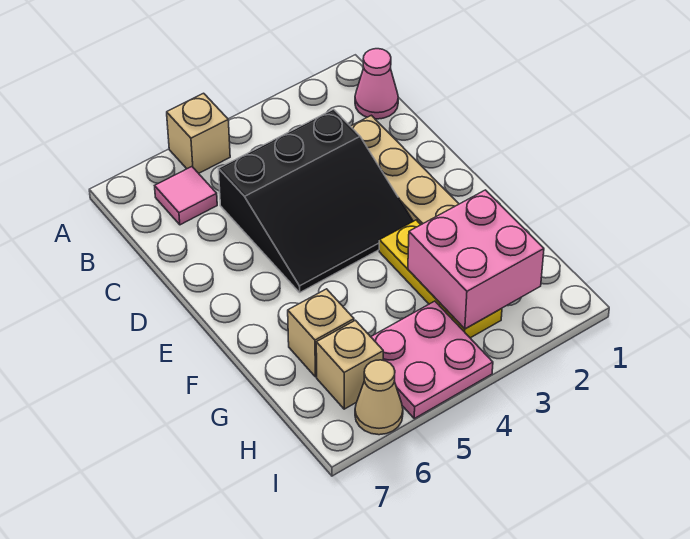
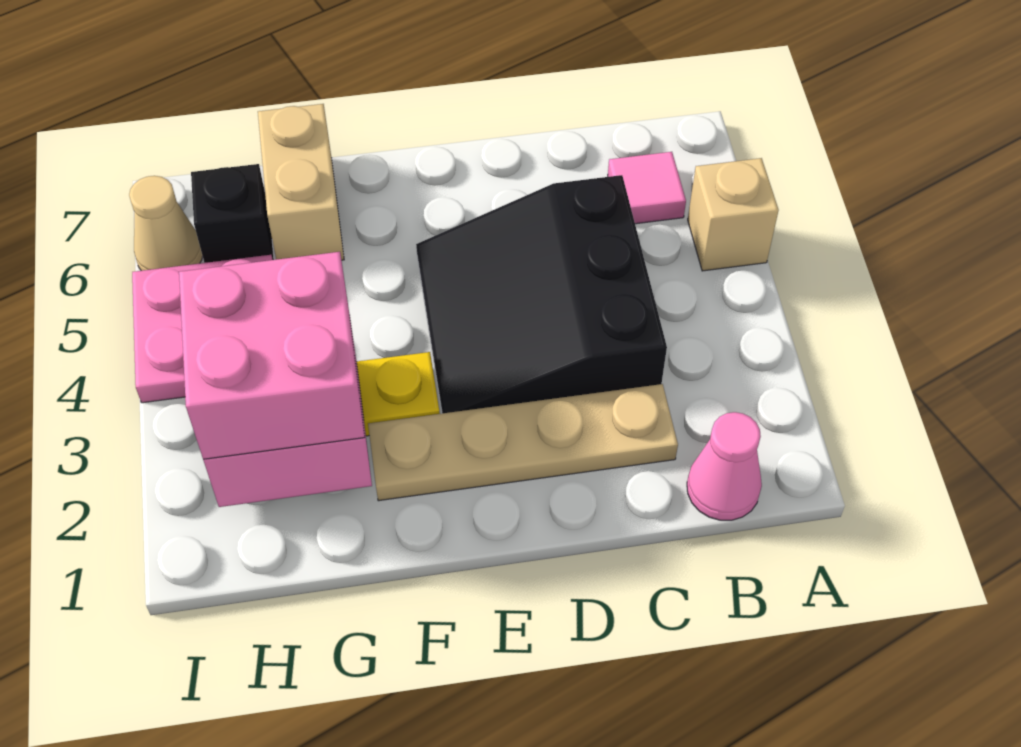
none -> pink 2x2 brick [179,252,365,459]
tan 1x1 brick [288,289,354,377] -> tan 1x2 brick [258,104,344,260]
tan 1x1 brick [316,320,383,409] -> black 1x1 brick [191,164,274,263]

